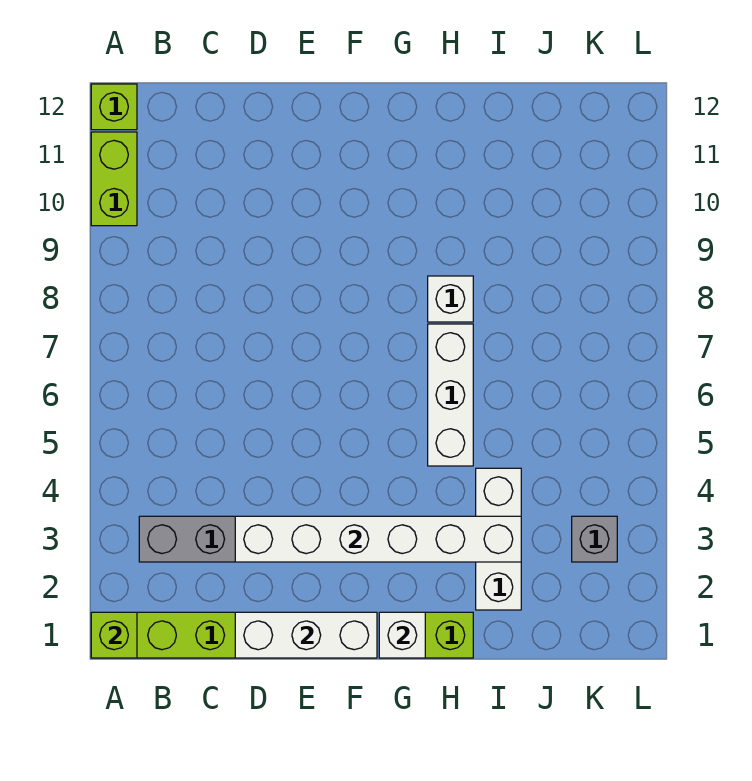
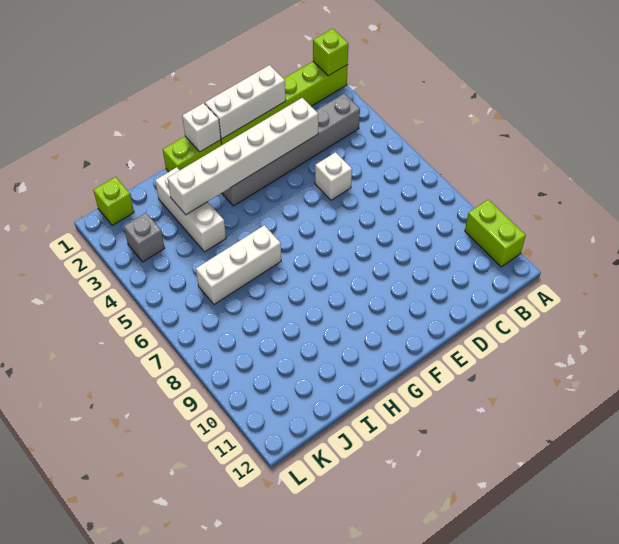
lime 1x1 brick [91,84,137,130] -> lime 1x1 brick moved to [93,177,134,226]
white 1x3 brick [428,324,473,466] -> white 1x3 brick turned to [196,225,281,304]
white 1x1 brick [428,276,473,322] -> white 1x1 brick moved to [315,152,352,200]

